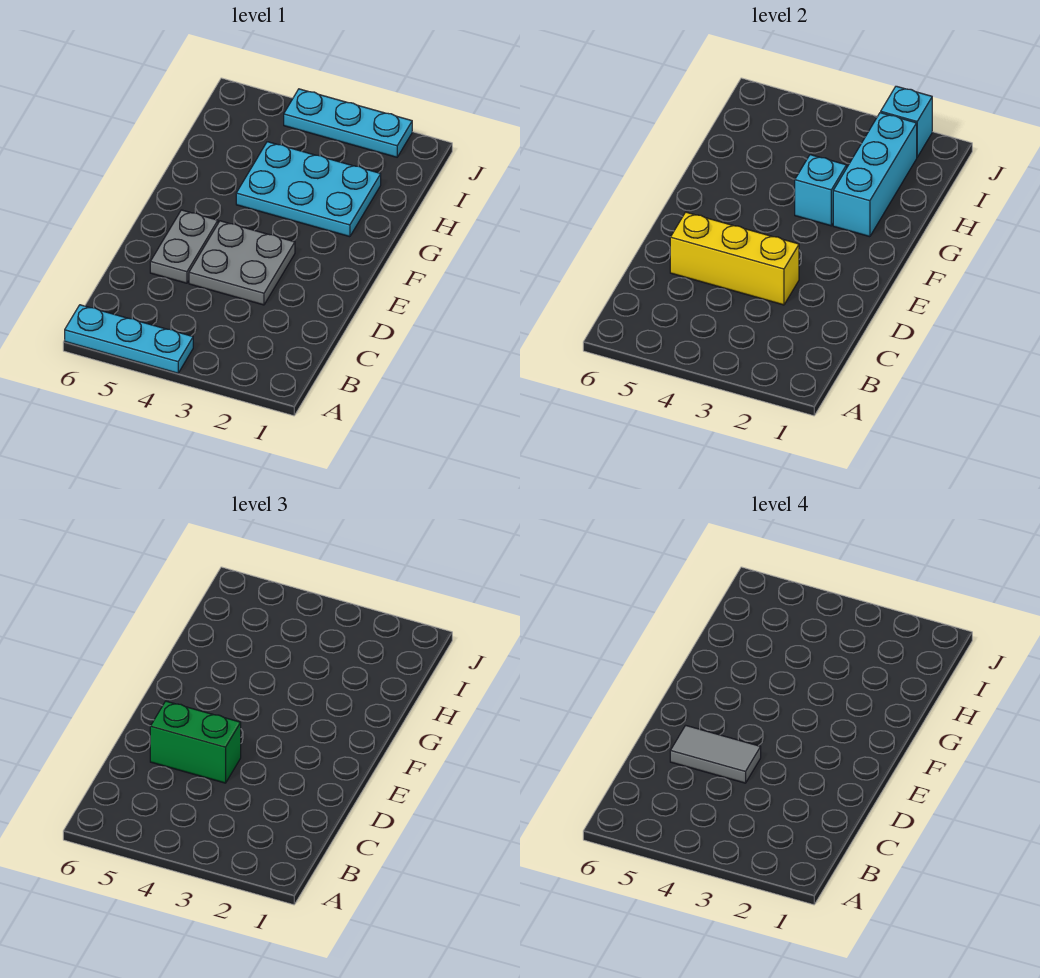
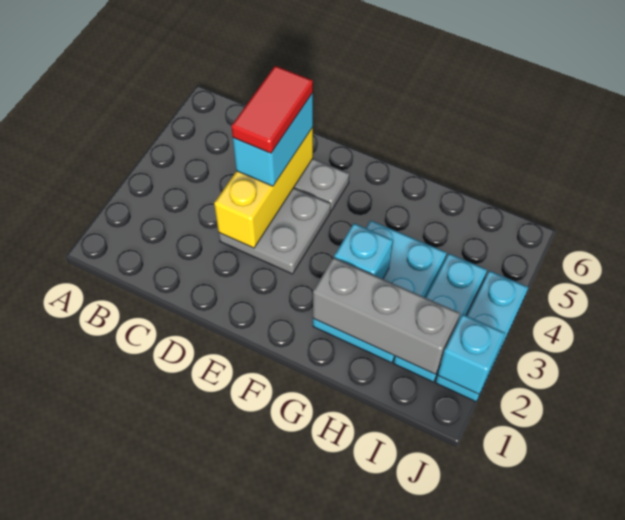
cyan 1x3 plate [65,305,193,373] -> cyan 1x3 plate moved to [394,254,487,382]
green 1x2 brick [150,701,241,783] -> cyan 1x2 brick [233,93,313,186]
grey 1x2 tile [670,725,761,783] -> red 1x2 tile [231,66,313,153]
cyan 1x3 brick [833,113,917,237] -> grey 1x3 brick [313,258,460,374]

